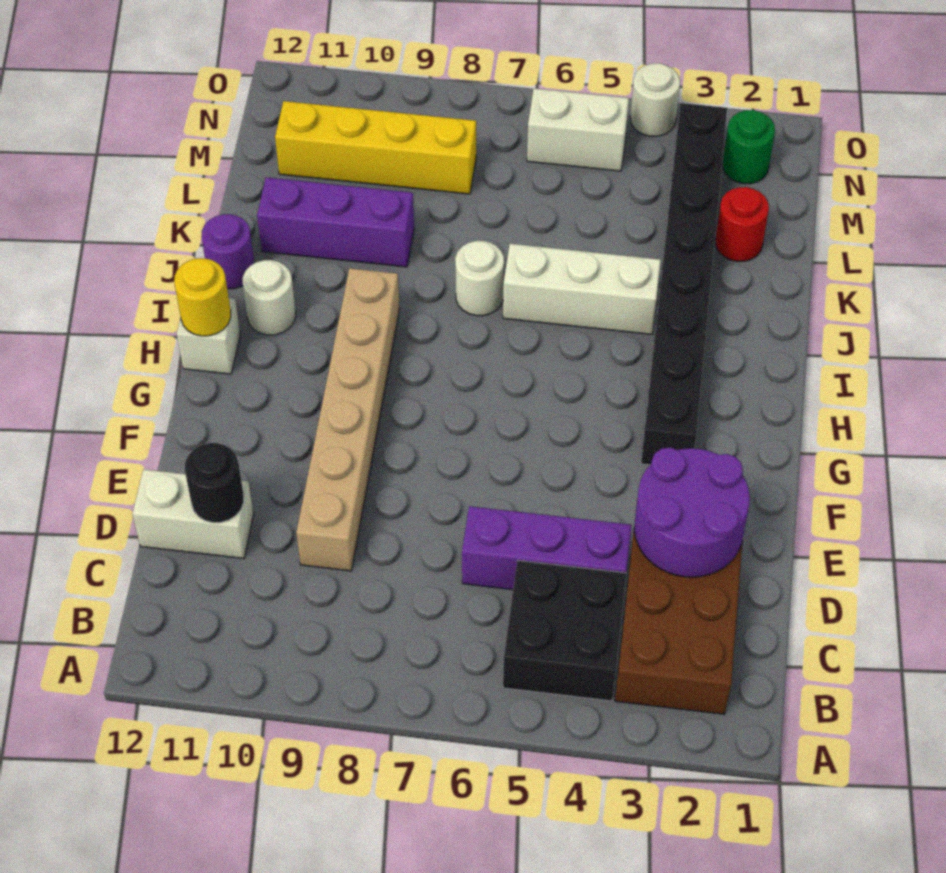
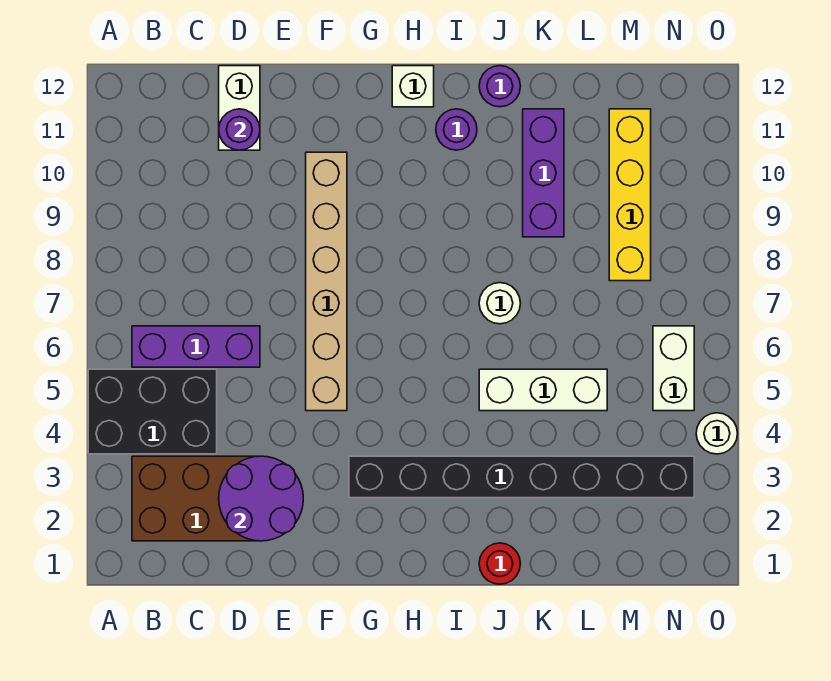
black 2x2 brick [503,560,626,701] -> black 2x3 brick [88,369,217,454]
purple 1x3 brick [462,506,632,590] -> purple 1x3 brick turned to [132,326,260,367]
tan 1x6 brick [296,268,400,571] -> tan 1x6 brick turned to [306,152,347,411]
black 1x1 round brick [185,443,244,523] -> purple 1x1 round brick [219,109,260,150]
yellow 1x1 round brick [174,258,231,336] -> none
white 1x1 round brick [243,260,296,335] -> purple 1x1 round brick [436,109,477,150]
white 1x3 brick [503,244,661,334] -> white 1x3 brick turned to [479,369,607,411]
red 1x1 round brick [715,187,769,262] -> red 1x1 round brick moved to [479,543,520,584]
green 1x1 round brick [723,110,775,184] -> none

